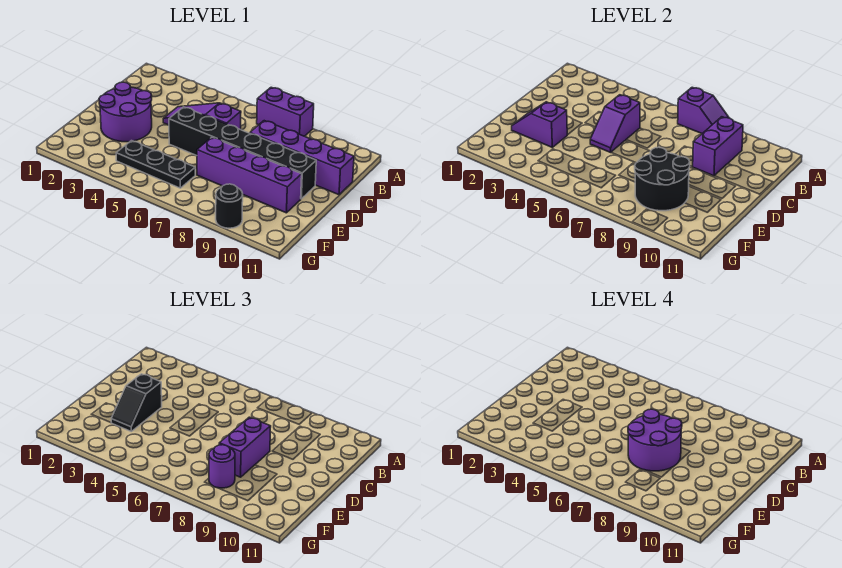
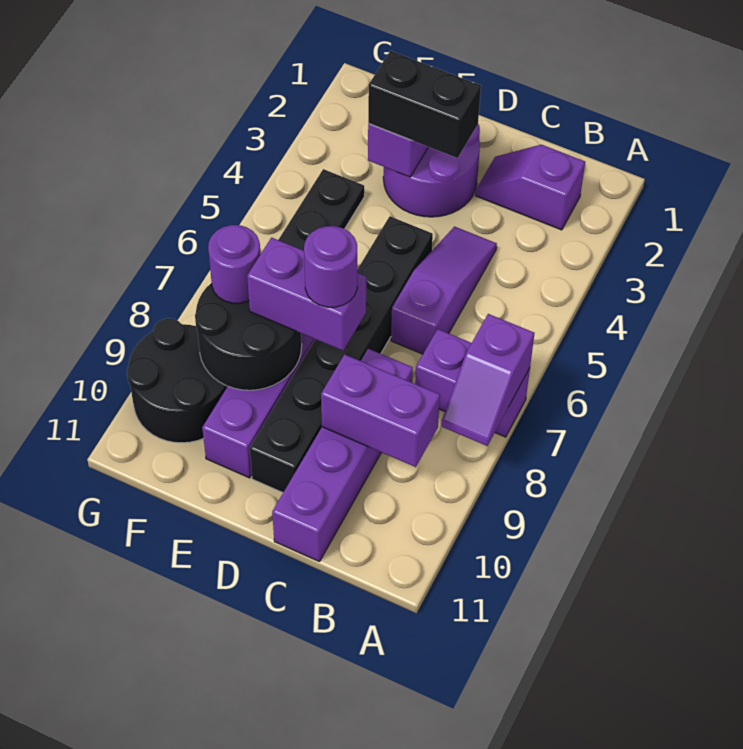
purple 1x2 brick [257,87,314,136] -> purple 1x2 brick turned to [415,329,530,437]
purple 1x2 slope [590,95,640,152] -> purple 1x2 slope moved to [475,145,585,230]
black 1x2 slope [111,374,162,431] -> black 1x2 brick [368,51,481,158]
purple 2x2 round brick [628,409,682,471] -> purple 1x1 round brick [304,226,357,307]
black 1x1 round brick [216,184,243,228] -> black 2x2 round brick [127,318,228,443]

